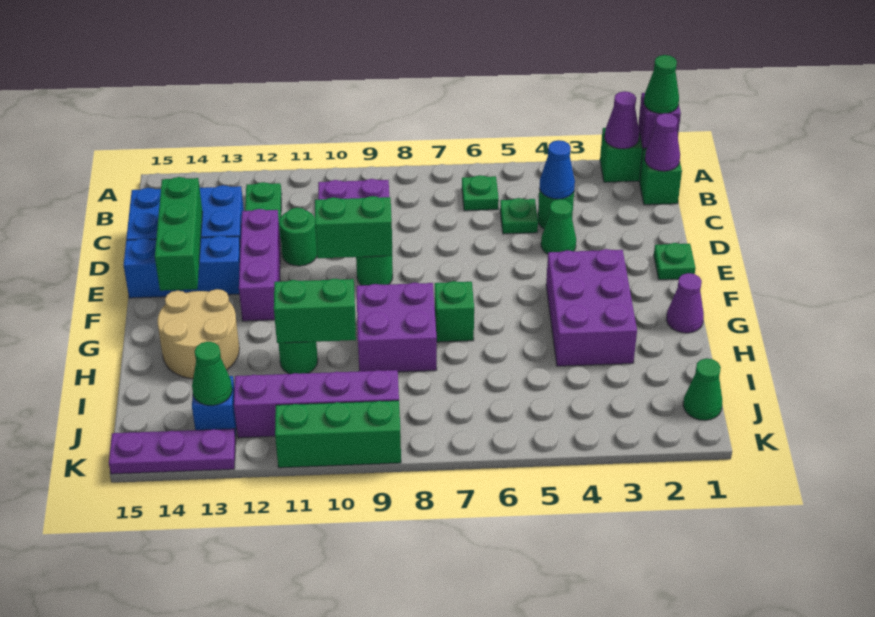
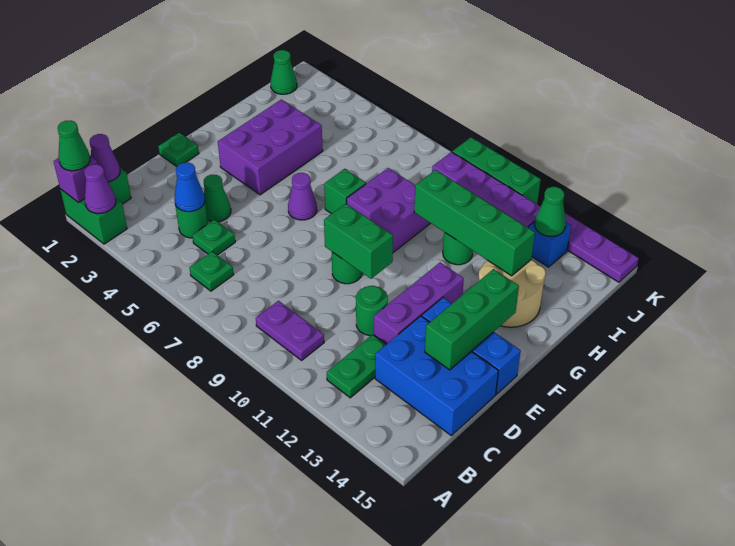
purple 1x1 cone [666,273,704,333] -> purple 1x1 cone moved to [288,173,317,220]
green 1x2 brick [274,279,356,343] -> green 1x4 brick [414,170,535,276]

